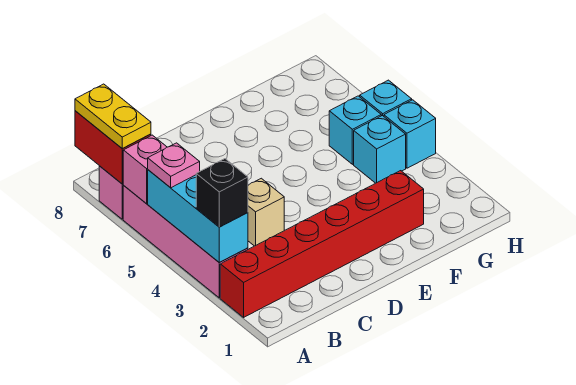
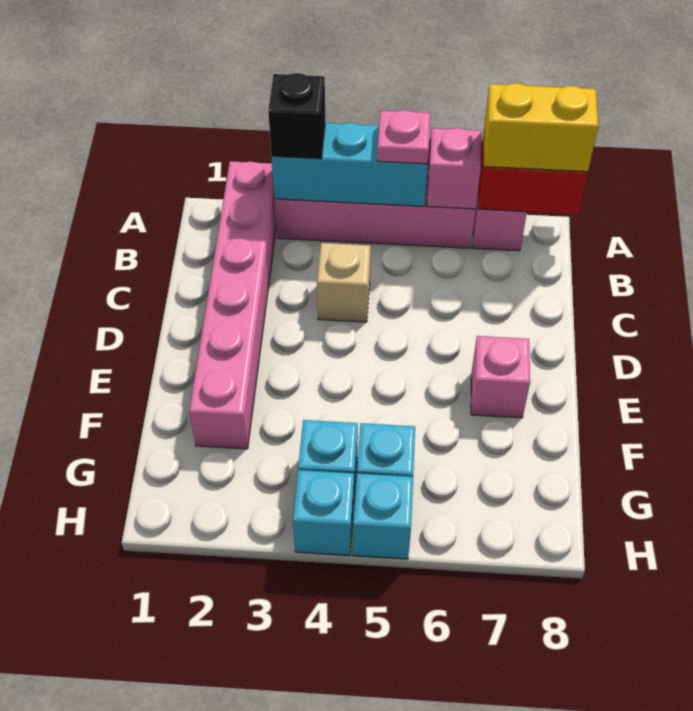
red 1x6 brick [220,171,424,317] -> pink 1x6 brick [189,161,276,449]
yellow 1x2 plate [75,84,151,149] -> yellow 1x2 brick [484,83,598,172]
none -> pink 1x1 brick [471,336,530,418]

